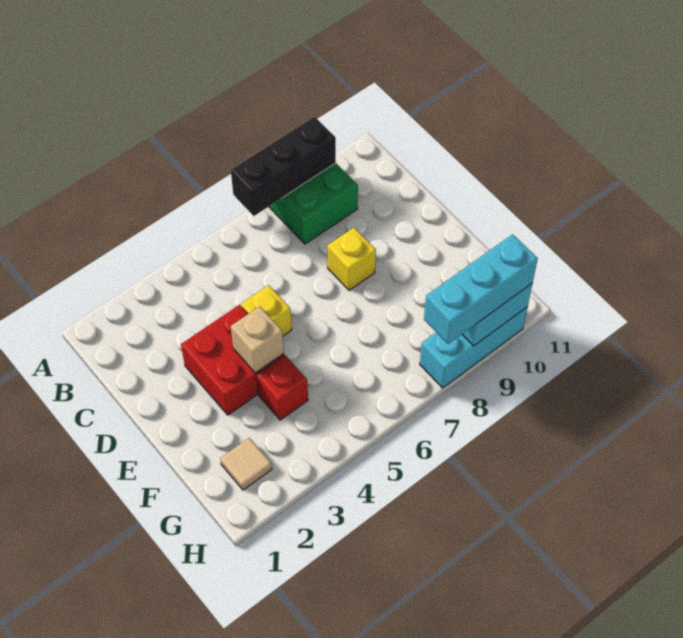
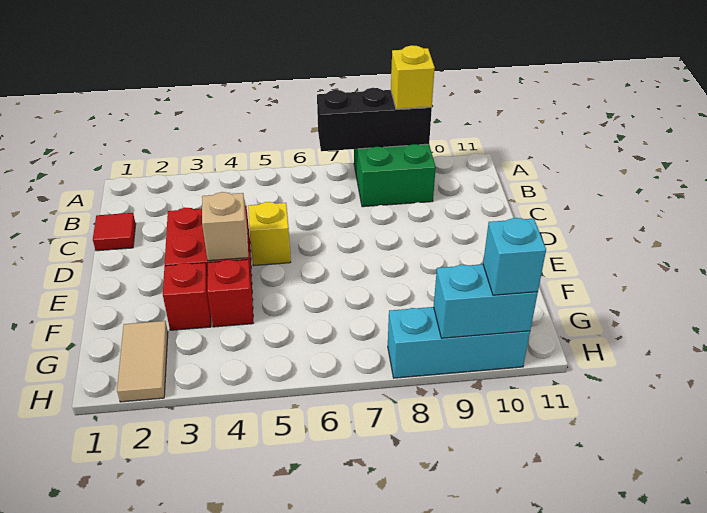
none -> red 1x1 tile [93,213,136,251]
yellow 1x1 brick [327,228,376,290] -> yellow 1x1 brick moved to [391,45,435,109]
none -> red 1x1 brick [163,263,211,330]
tan 1x1 tile [220,438,272,490] -> tan 1x2 tile [117,321,168,402]
cyan 1x3 brick [424,234,538,344] -> cyan 1x1 brick [483,218,546,295]

